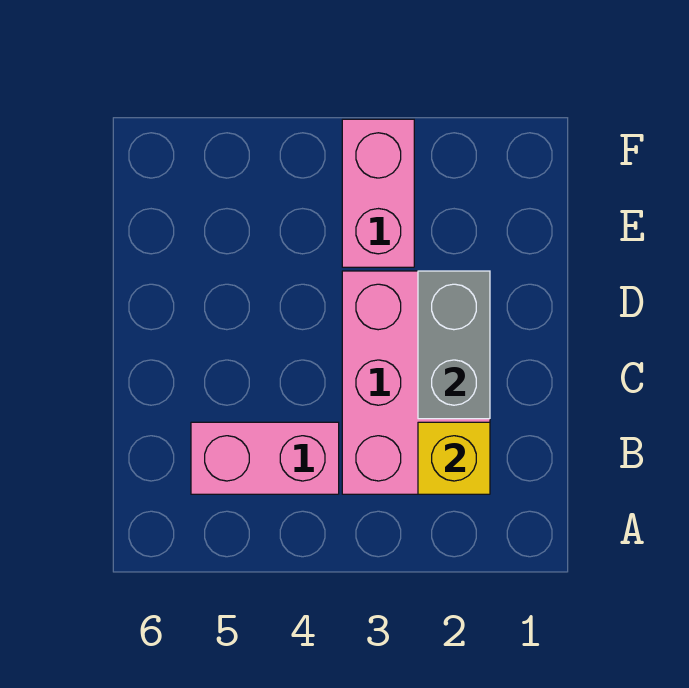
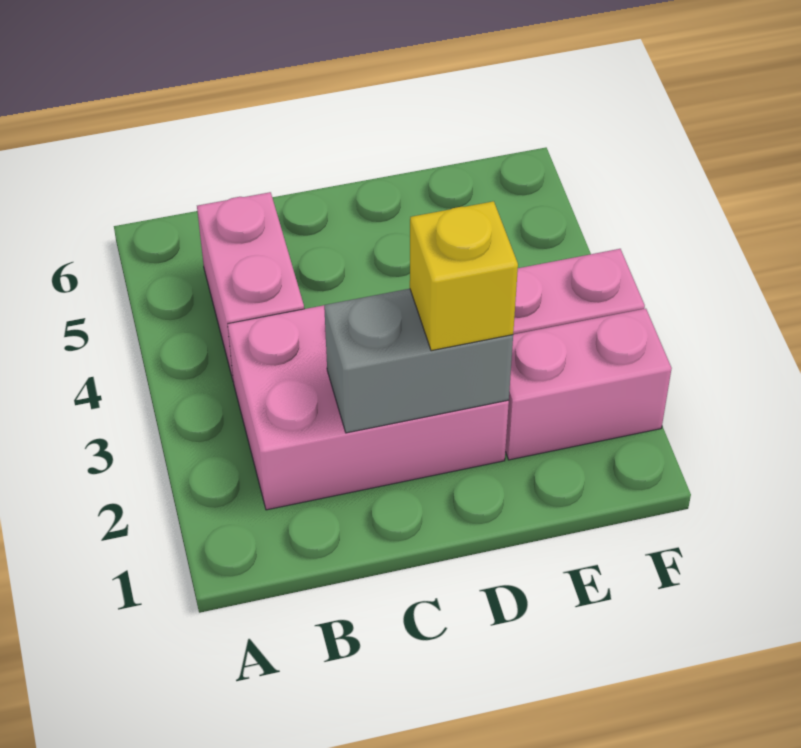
yellow 1x1 brick [418,422,490,494] -> yellow 1x1 brick moved to [410,201,518,351]
none -> pink 1x2 brick [505,309,672,460]

